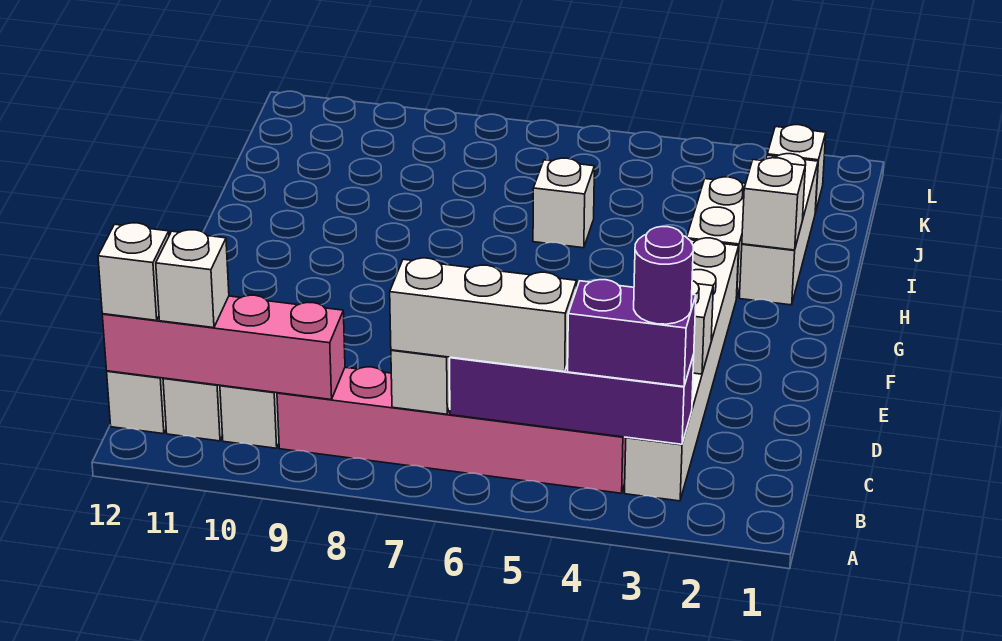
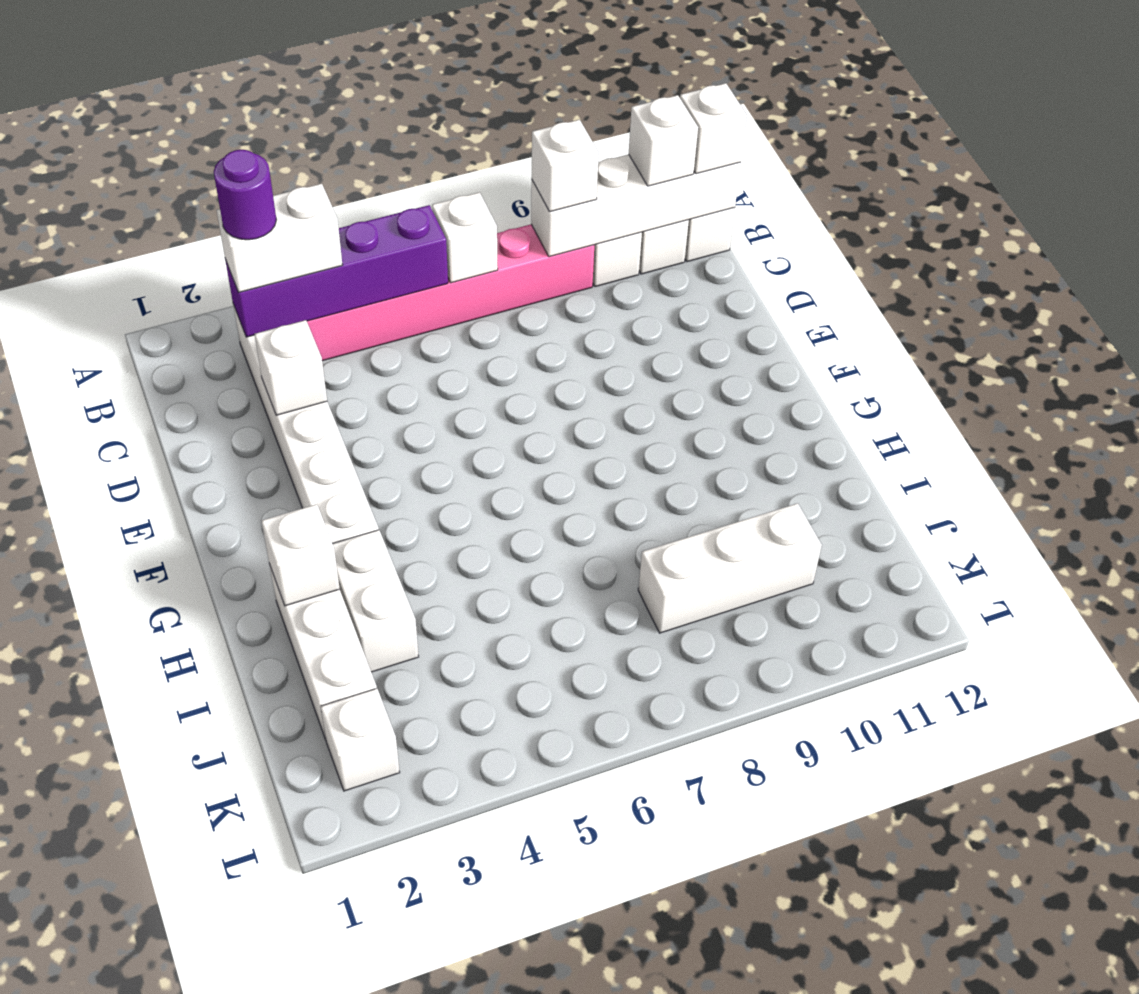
purple 1x2 brick [568,280,696,387] -> white 1x2 brick [216,184,342,292]
white 1x3 brick [390,258,577,372] -> white 1x3 brick moved to [638,503,822,633]
pink 1x4 brick [102,295,345,399] -> white 1x4 brick [531,154,741,257]
white 1x1 brick [533,158,595,248] -> white 1x1 brick moved to [532,120,599,212]

